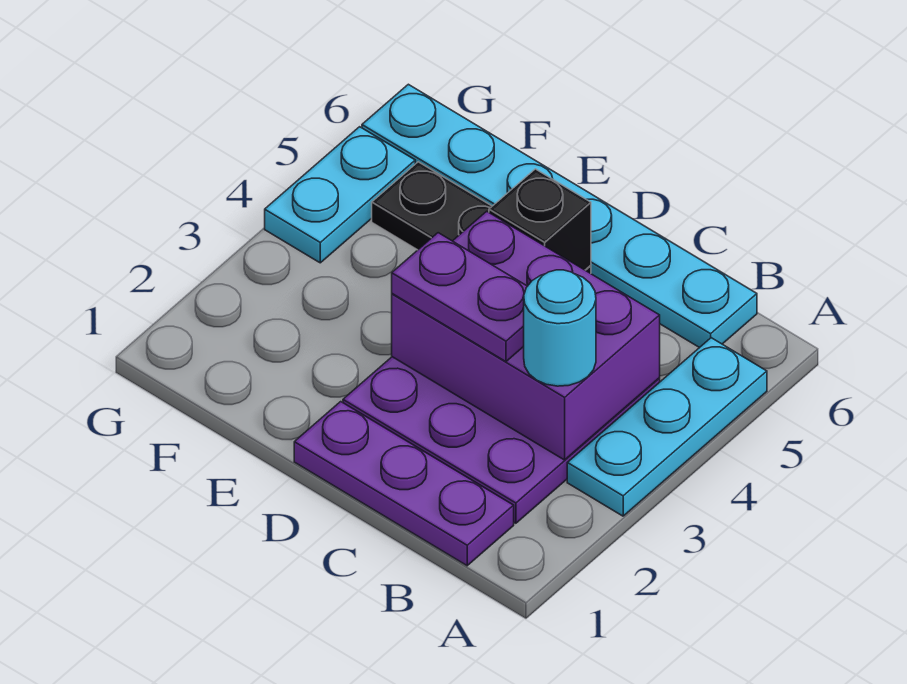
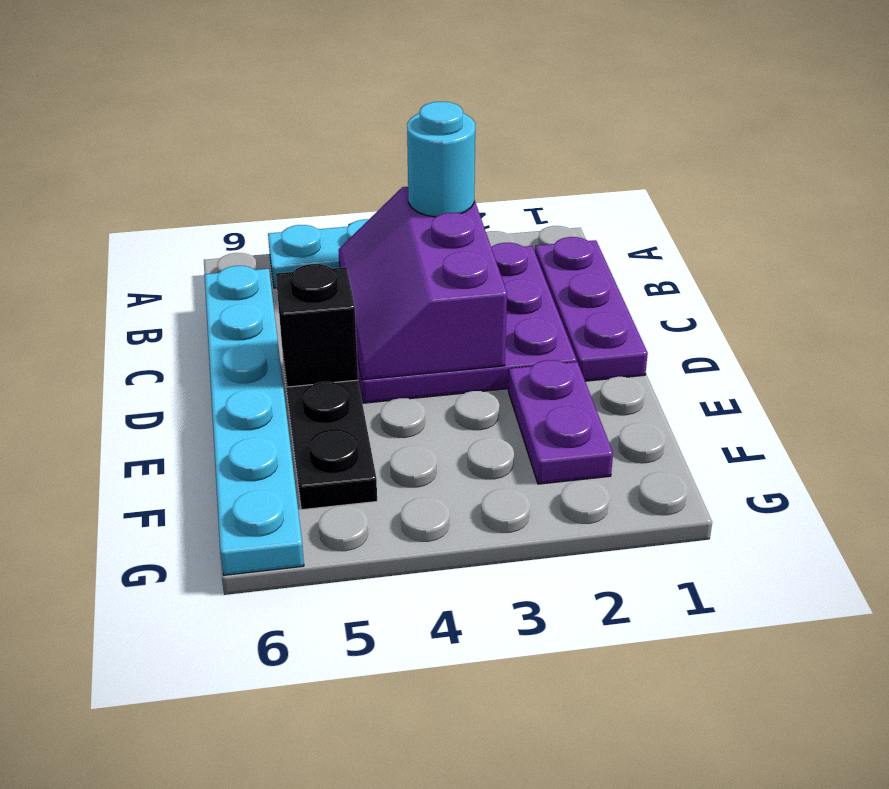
purple 2x3 brick [392,211,660,460] -> purple 2x3 slope [338,187,507,380]
purple 1x2 plate [392,233,527,362] -> purple 1x2 plate moved to [508,360,613,484]
cyan 1x2 plate [265,127,415,263] -> none

